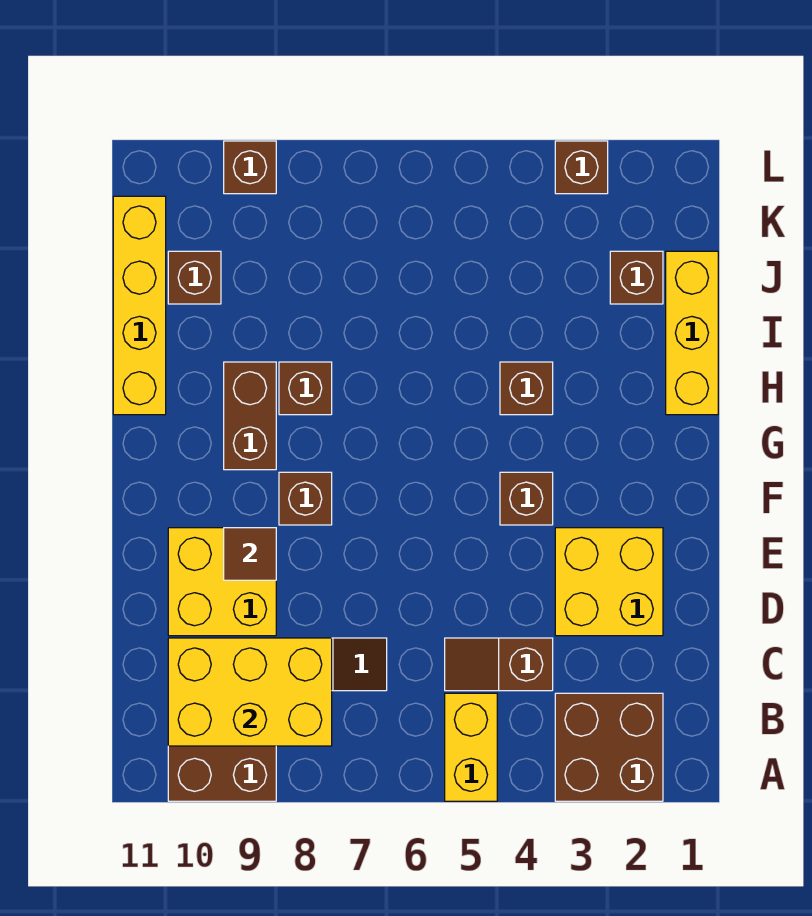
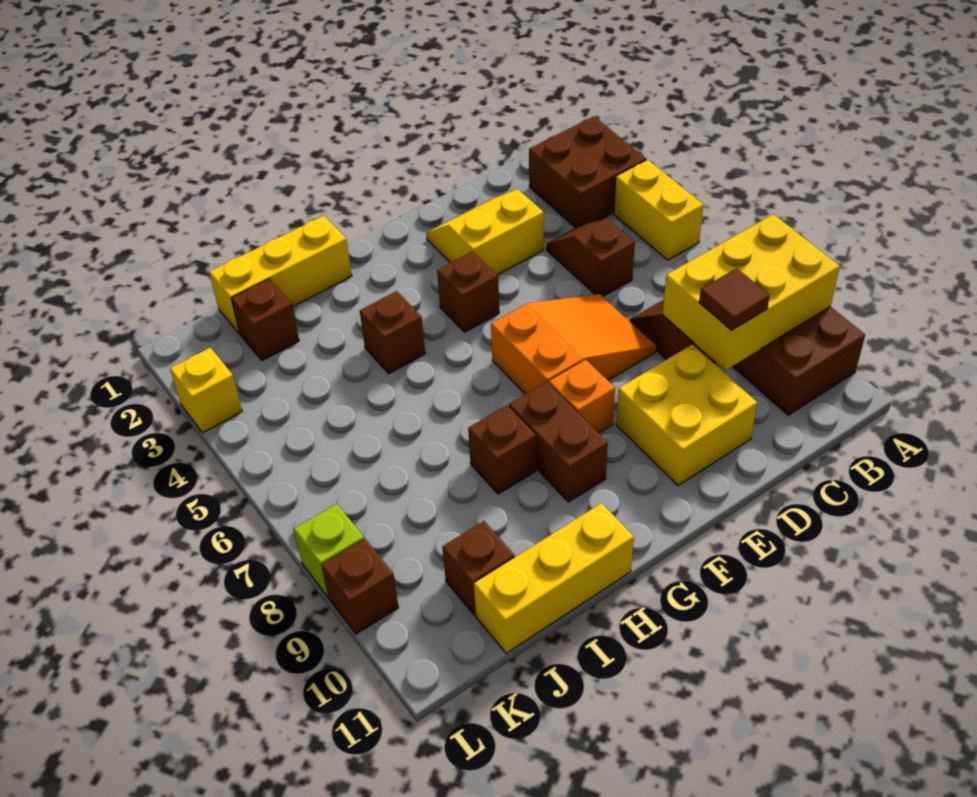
yellow 1x2 brick [445,693,497,801] -> yellow 1x2 brick turned to [614,160,703,260]
yellow 2x3 brick [168,638,332,746] -> yellow 2x3 brick turned to [662,214,840,370]
brown 1x2 slope [445,638,553,691] -> brown 1x2 slope turned to [547,218,635,297]
yellow 2x2 brick [555,528,663,636] -> yellow 2x2 slope [426,189,544,275]
none -> orange 2x3 slope [491,294,656,394]
brown 1x1 tile [224,528,276,580] -> brown 1x1 tile moved to [699,268,770,330]
brown 1x1 brick [279,472,332,525] -> orange 1x1 brick [549,360,615,433]
brown 1x2 brick [224,362,276,470] -> brown 1x2 brick turned to [509,382,608,502]
yellow 1x4 brick [113,196,166,415] -> yellow 1x3 brick [474,503,634,653]
brown 1x1 brick [555,141,608,194] -> yellow 1x1 brick [170,348,242,433]
none -> lime 1x1 brick [294,504,364,597]

